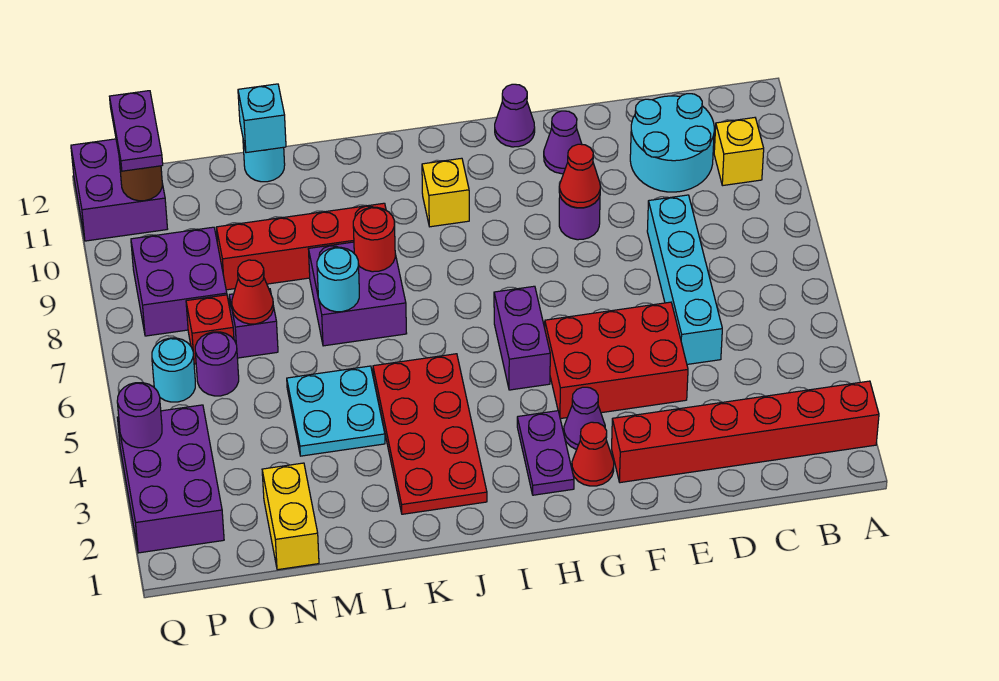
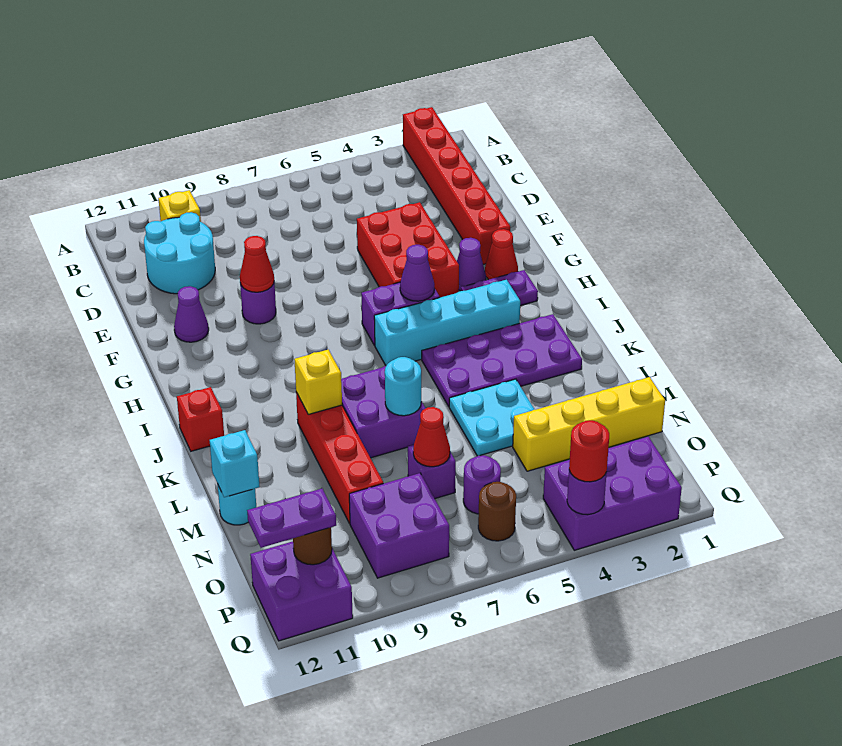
cyan 1x4 brick [647,195,722,364] -> cyan 1x4 brick moved to [374,280,520,366]
purple 1x1 cone [495,84,535,147] -> purple 1x1 cone moved to [400,245,434,301]
yellow 1x1 brick [422,158,469,227] -> yellow 1x1 brick moved to [294,350,342,414]
red 2x4 plate [373,354,487,514] -> purple 2x4 plate [422,314,582,406]
red 1x1 round brick [353,207,395,272] -> red 1x1 round brick moved to [569,420,609,482]
yellow 1x2 brick [262,463,319,570] -> yellow 1x4 brick [513,377,665,471]
red 1x1 brick [186,295,234,364] -> red 1x1 brick moved to [177,387,224,451]
cyan 1x1 round brick [152,338,195,402] -> brown 1x1 round brick [478,482,516,541]

